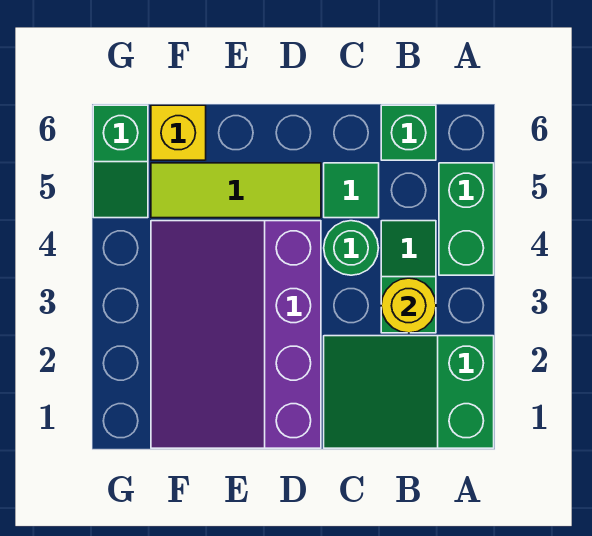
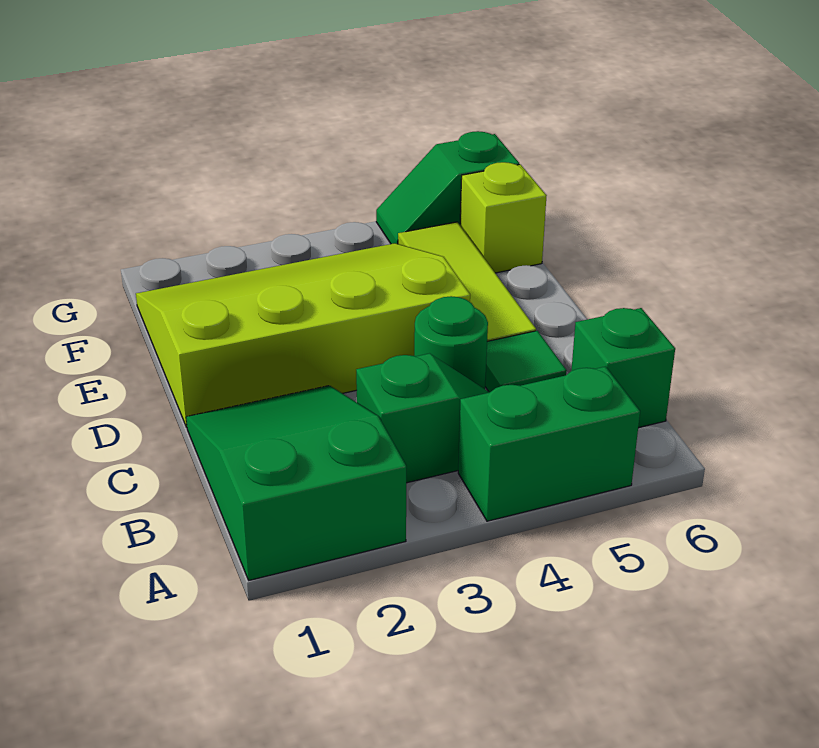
yellow 1x1 round brick [381,278,436,333] -> none
purple 3x4 slope [151,221,321,448] -> lime 3x4 slope [136,243,470,427]
yellow 1x1 brick [151,105,206,160] -> lime 1x1 brick [460,162,547,273]

